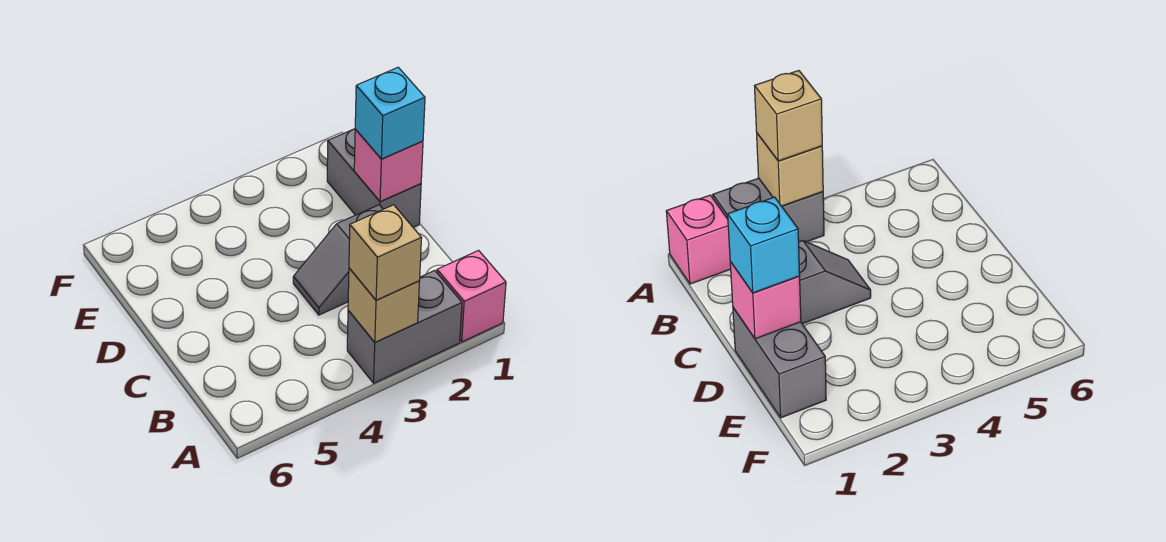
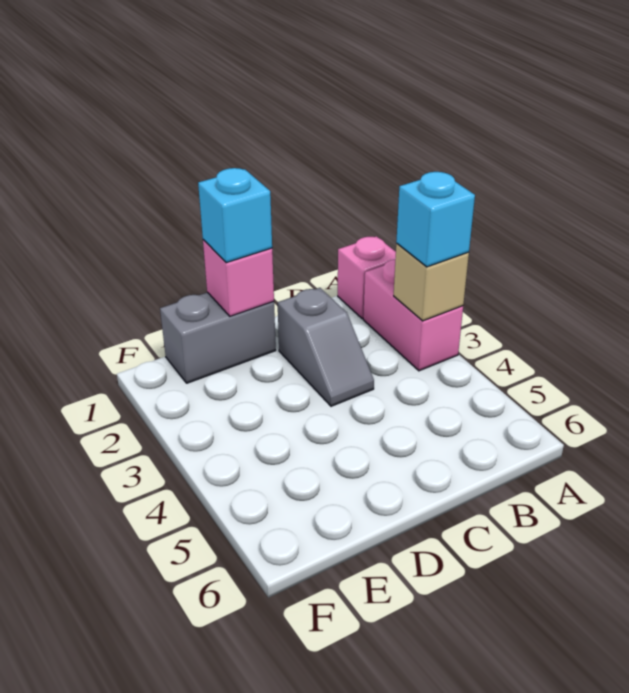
grey 1x2 brick [347,271,462,383] -> pink 1x2 brick [363,259,463,371]
tan 1x1 brick [349,205,421,300] -> cyan 1x1 brick [396,172,475,267]

